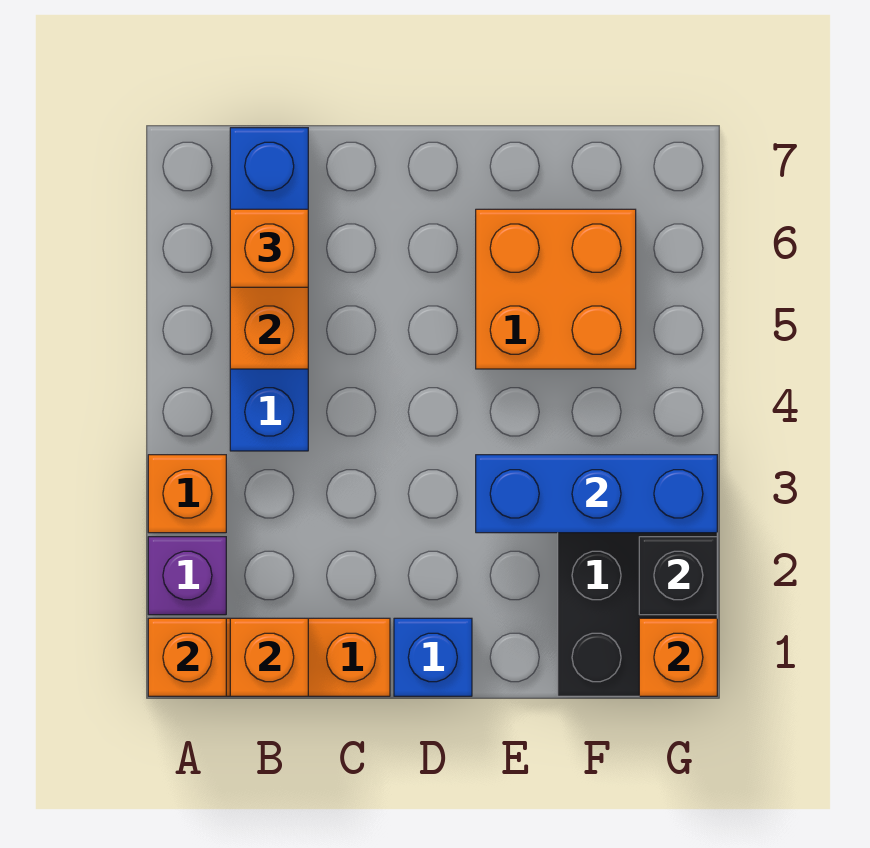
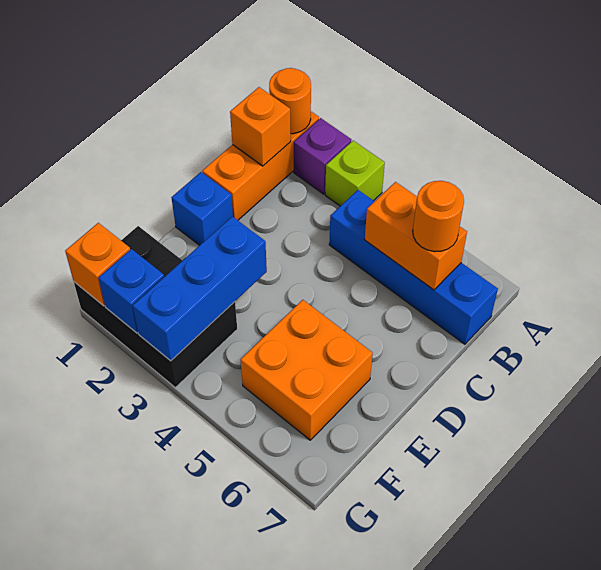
orange 1x1 brick [148,618,226,696] -> orange 1x1 round brick [269,68,311,134]
orange 1x1 brick [148,455,226,533] -> lime 1x1 brick [325,141,385,206]
orange 1x1 brick [230,209,308,287] -> orange 1x1 round brick [413,181,464,252]
black 1x1 brick [639,537,717,615] -> blue 1x1 brick [98,249,164,333]

